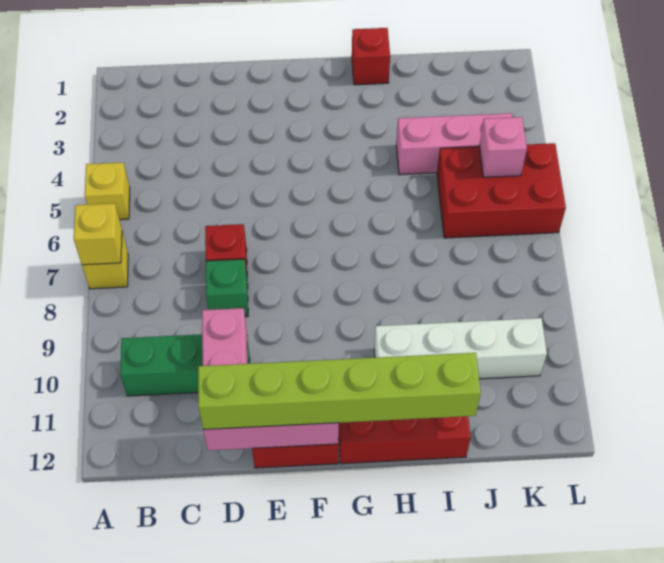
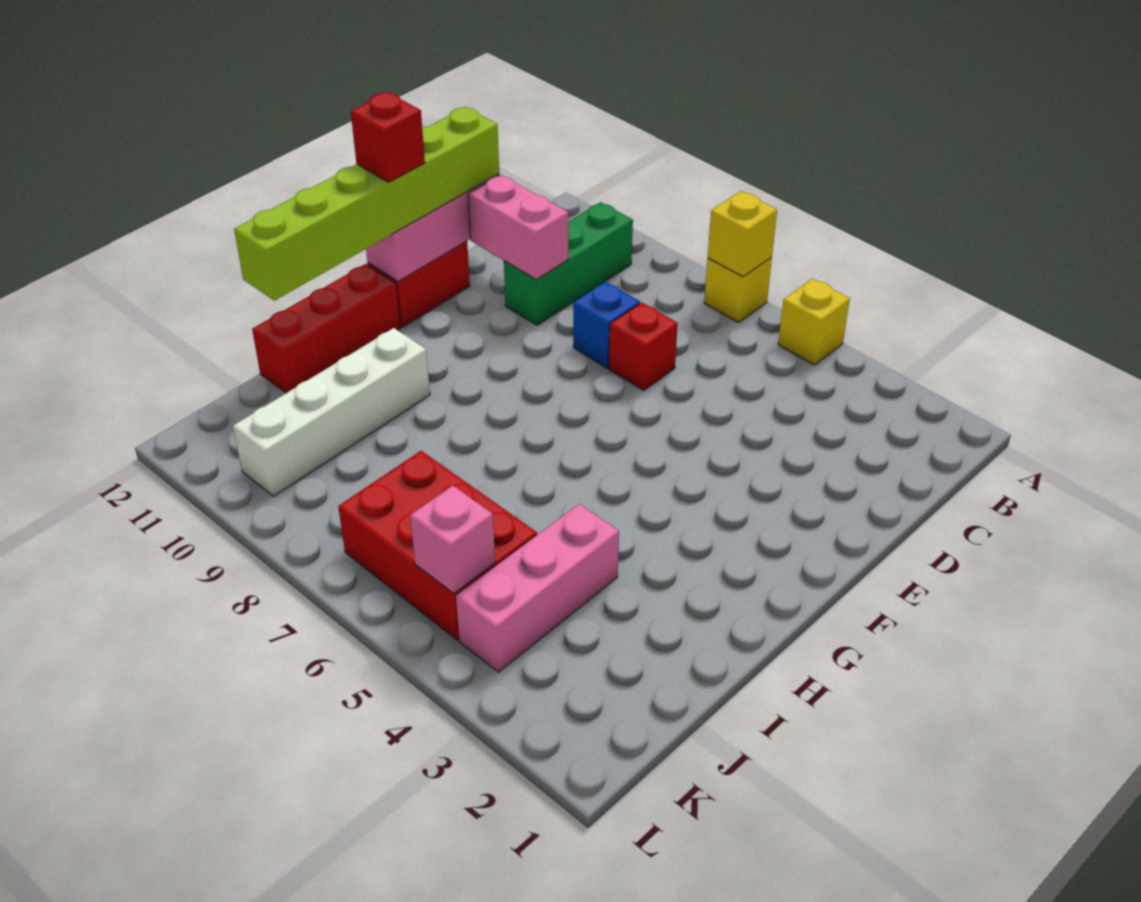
green 1x1 brick [206,259,248,317] -> blue 1x1 brick [573,281,640,368]
red 1x1 brick [352,28,390,85] -> red 1x1 brick moved to [351,93,425,182]
red 2x3 brick [437,143,566,238] -> red 2x3 brick turned to [338,451,537,640]

